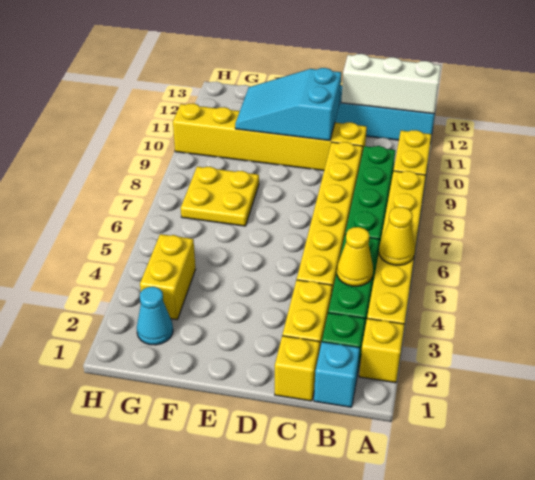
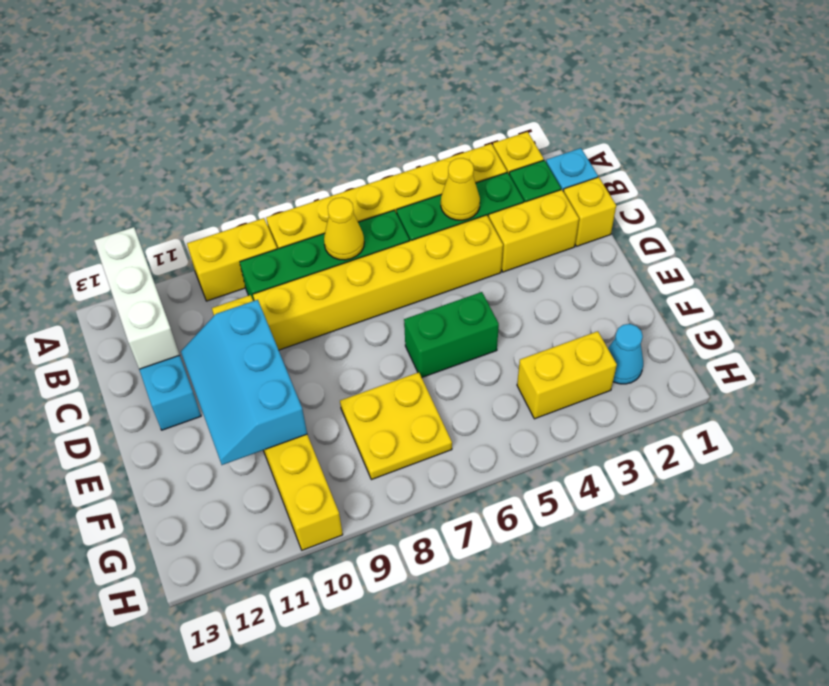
yellow 1x1 cone [379,207,415,265] -> yellow 1x1 cone moved to [324,197,364,260]
cyan 2x3 slope [235,68,341,141] -> cyan 2x3 slope turned to [181,300,307,465]
none -> green 1x2 brick [404,292,499,377]

